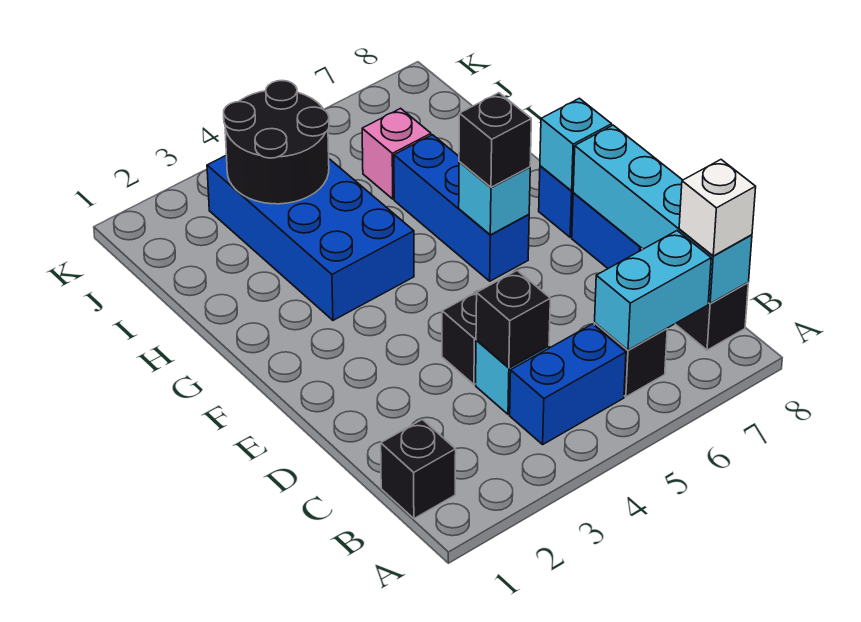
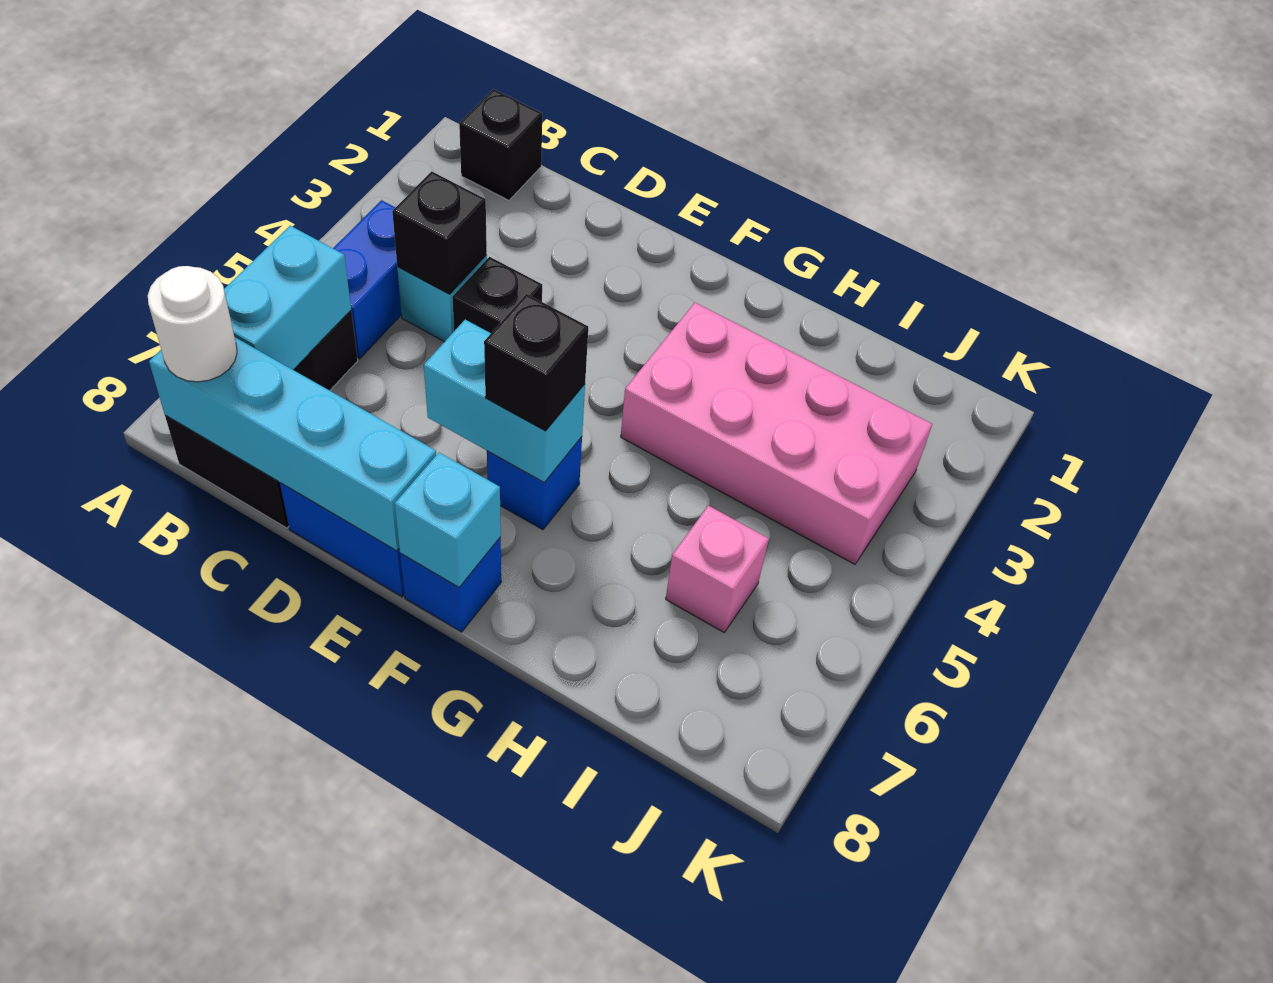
white 1x1 brick [679,160,756,256] -> white 1x1 round brick [148,266,237,382]
blue 1x3 brick [394,135,529,281] -> blue 1x1 brick [487,437,582,530]
cyan 1x1 brick [459,162,530,235] -> cyan 1x2 brick [424,320,585,482]
blue 2x4 brick [207,155,414,320] -> pink 2x4 brick [621,303,932,564]
black 2x2 round brick [224,81,329,204] -> none

